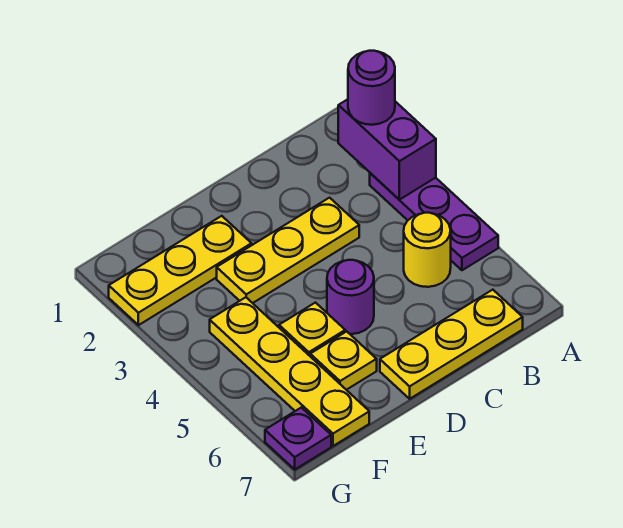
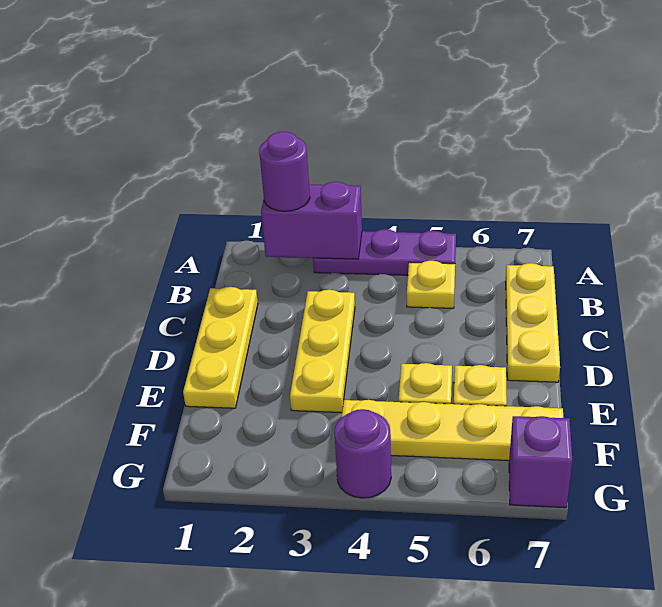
yellow 1x1 round brick [404,213,451,287] -> yellow 1x1 plate [407,261,455,308]
purple 1x1 round brick [327,260,374,334] -> purple 1x1 round brick moved to [334,409,391,498]
yellow 1x3 plate [109,216,252,325] -> yellow 1x3 plate moved to [183,287,258,408]
purple 1x1 plate [265,407,331,469] -> purple 1x1 brick [509,416,572,508]

